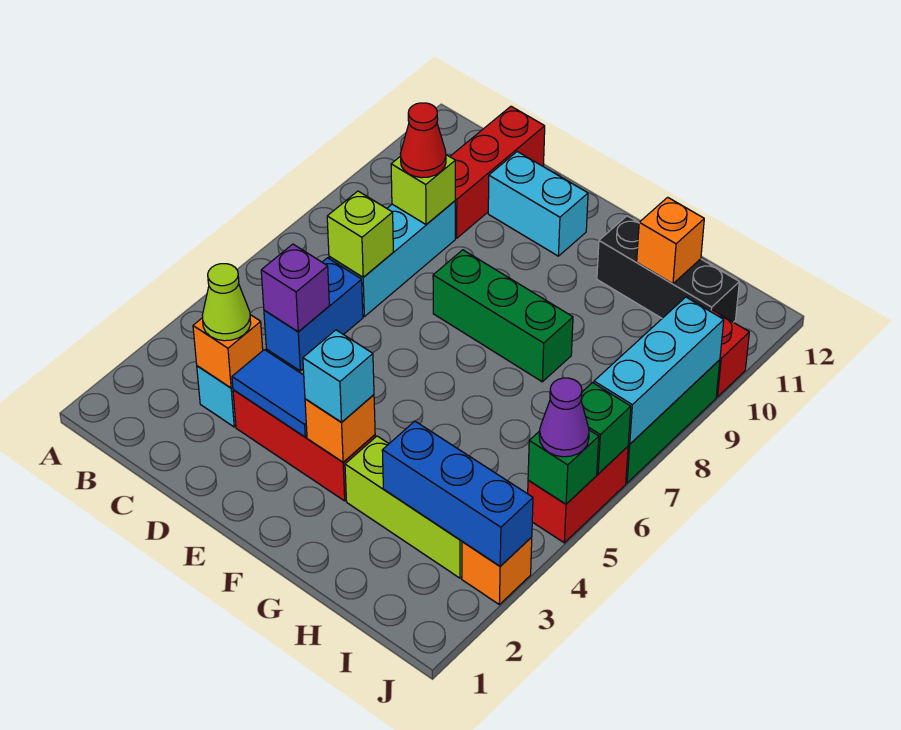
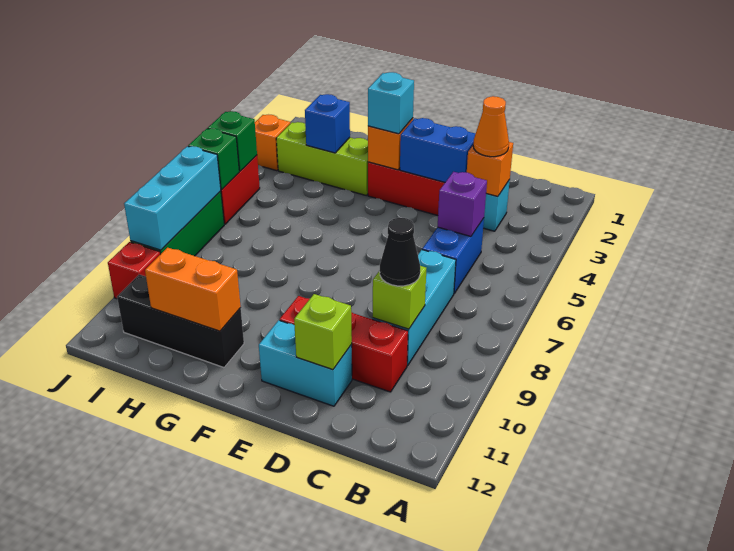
lime 1x1 cone [202,264,251,341] -> orange 1x1 cone [473,96,509,157]
lime 1x1 brick [327,191,393,277] -> lime 1x1 brick moved to [294,294,352,370]
red 1x1 cone [400,103,446,178] -> black 1x1 cone [380,218,420,286]
red 1x3 brick [450,106,545,238] -> red 1x3 brick turned to [280,296,408,392]
blue 1x2 tile [232,350,307,437] -> blue 1x2 brick [400,118,476,182]
green 1x3 brick [433,250,573,382] -> none
blue 1x3 brick [382,421,533,566] -> blue 1x1 brick [305,94,350,153]
orange 1x1 brick [637,197,704,284] -> orange 1x2 brick [145,248,241,331]
purple 1x1 cone [539,378,589,457] -> none

